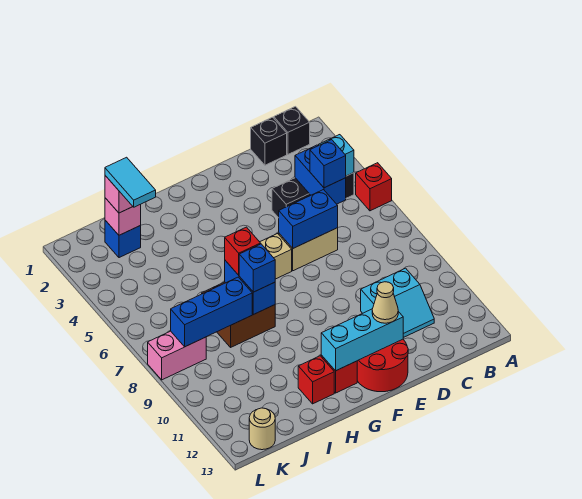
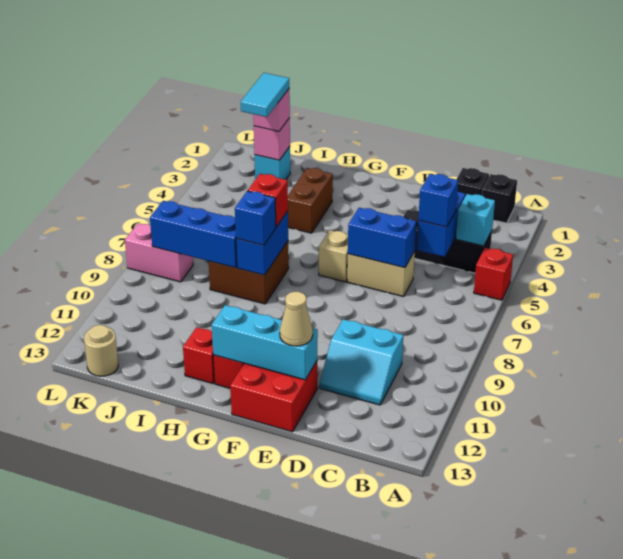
red 2x2 round brick [357,339,408,392] -> red 2x2 brick [230,361,317,432]
none -> brown 1x2 brick [288,168,333,233]
blue 1x1 brick [105,220,141,258] -> cyan 1x1 brick [255,147,290,180]

